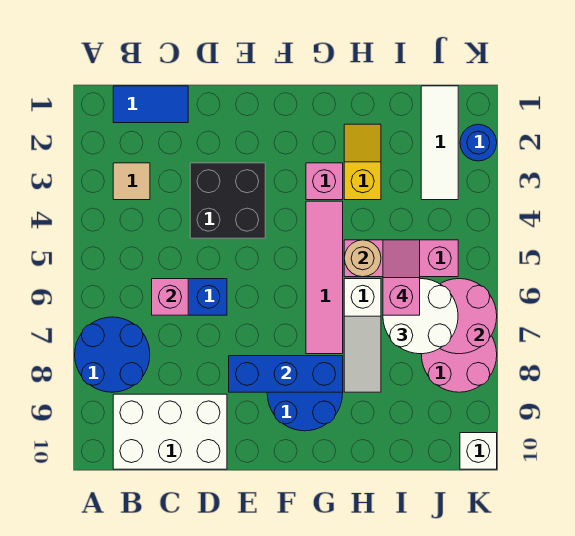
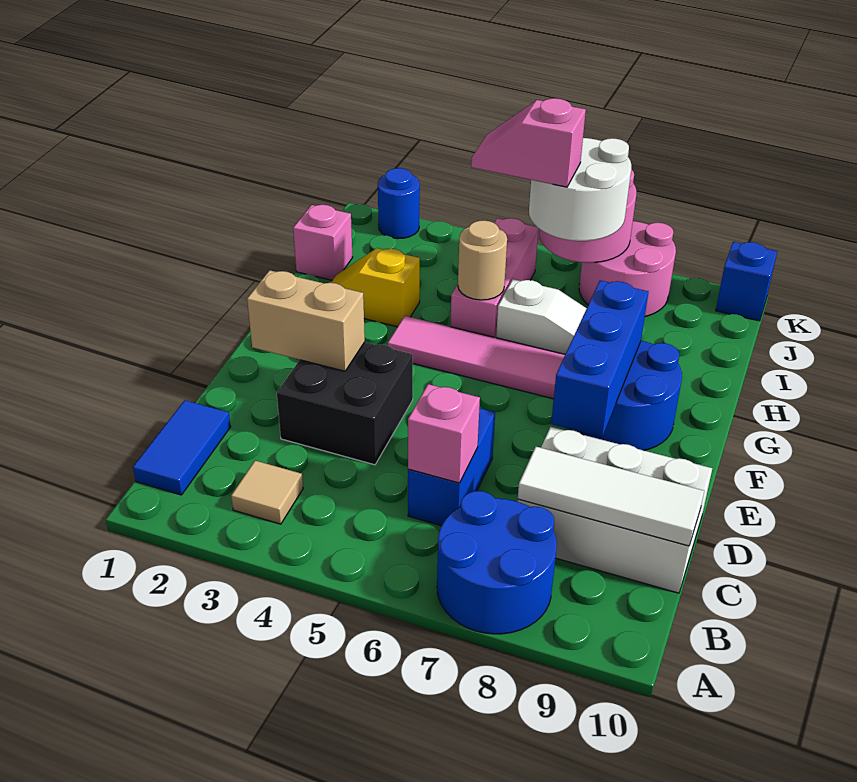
white 2x3 brick [113,394,227,469] -> white 2x3 brick turned to [517,427,712,593]
none -> tan 1x2 brick [247,270,365,371]
pink 1x1 brick [306,163,343,200] -> pink 1x1 brick moved to [293,205,353,280]
white 1x3 tile [421,86,458,200] -> white 1x3 tile moved to [518,447,704,546]
white 1x1 brick [460,433,497,469] -> blue 1x1 brick [716,242,777,321]

